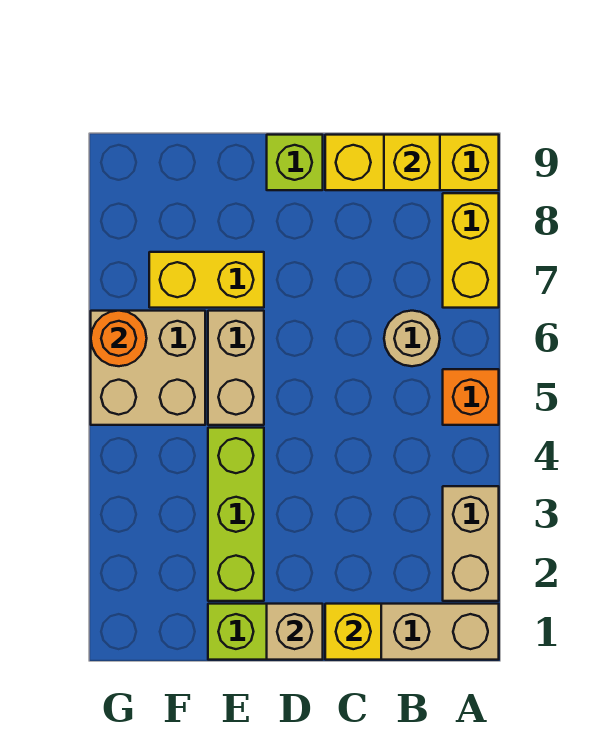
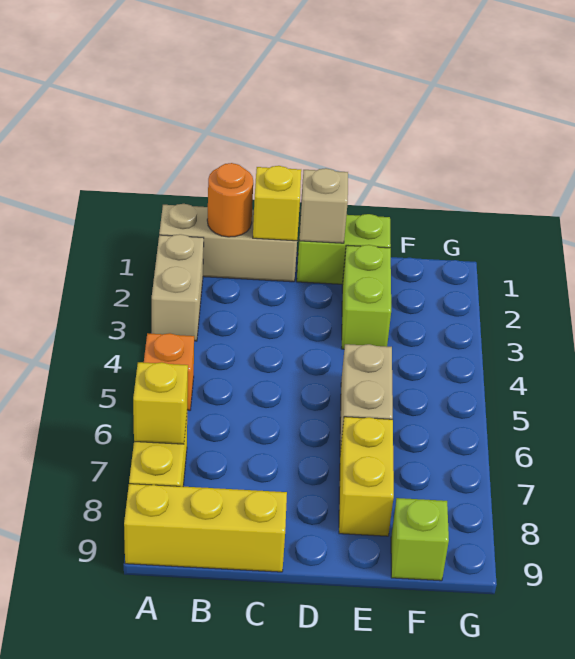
tan 1x1 round brick [384,311,440,366] -> none
yellow 1x1 brick [384,135,440,190] -> yellow 1x1 brick moved to [133,362,188,444]
lime 1x1 brick [267,135,323,190] -> lime 1x1 brick moved to [391,498,449,581]
lime 1x3 brick [208,428,264,601] -> lime 1x2 brick [341,245,391,349]
yellow 1x2 brick [149,252,264,308] -> yellow 1x2 brick turned to [339,417,394,536]
tan 2x2 brick [91,311,205,425] -> none
orange 1x1 round brick [91,311,147,366] -> orange 1x1 round brick moved to [207,163,253,237]

